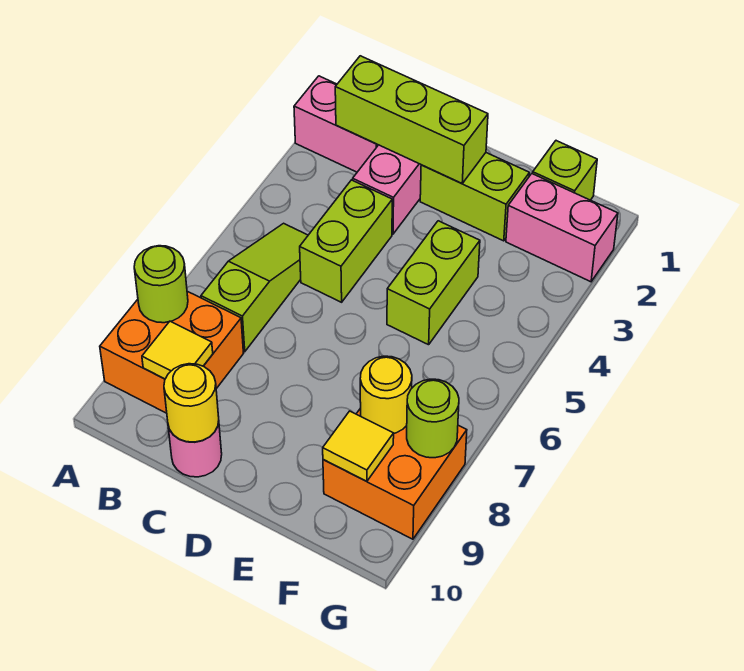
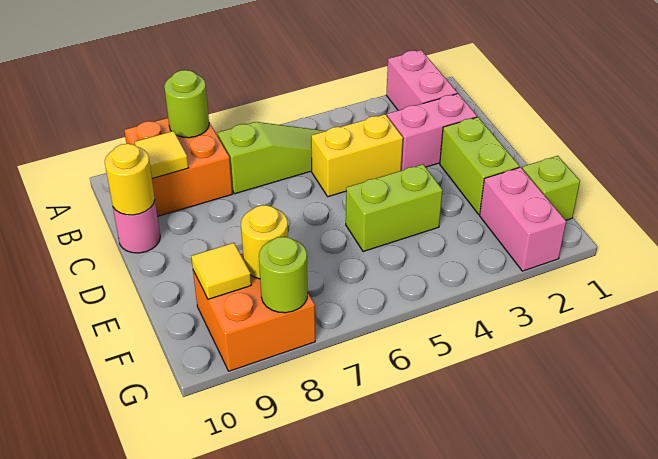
lime 1x3 brick [335,56,488,183] -> none
lime 1x2 brick [300,180,392,302] -> yellow 1x2 brick [311,114,403,197]

